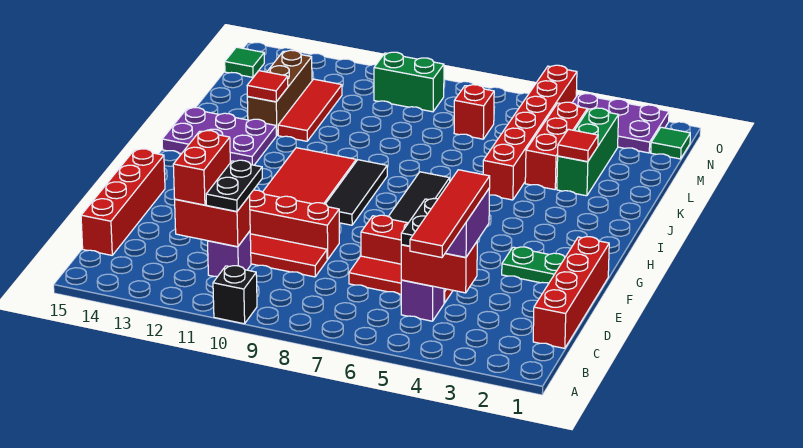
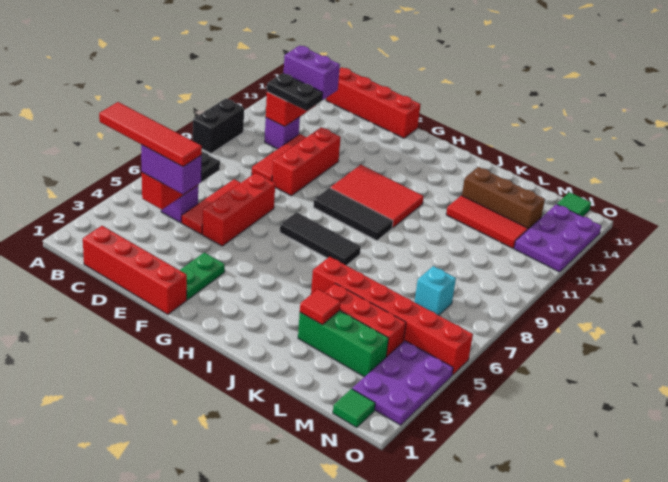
black 1x1 brick [213,266,257,324] -> black 1x2 brick [193,99,244,153]
red 1x2 brick [173,131,230,205] -> purple 1x2 brick [284,46,340,100]
purple 2x3 plate [162,108,276,165] -> purple 2x3 plate moved to [514,204,601,272]
red 1x1 tile [247,71,288,102] -> none
red 1x1 brick [454,85,494,139] -> cyan 1x1 brick [415,266,456,315]
green 1x2 brick [374,52,444,112] -> none

